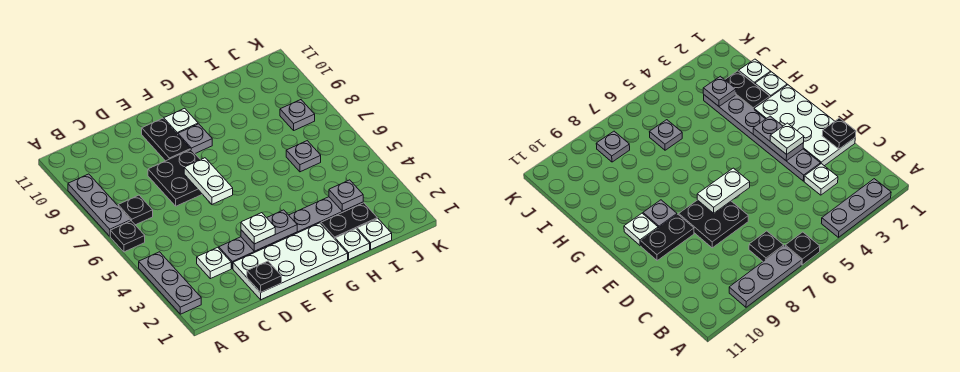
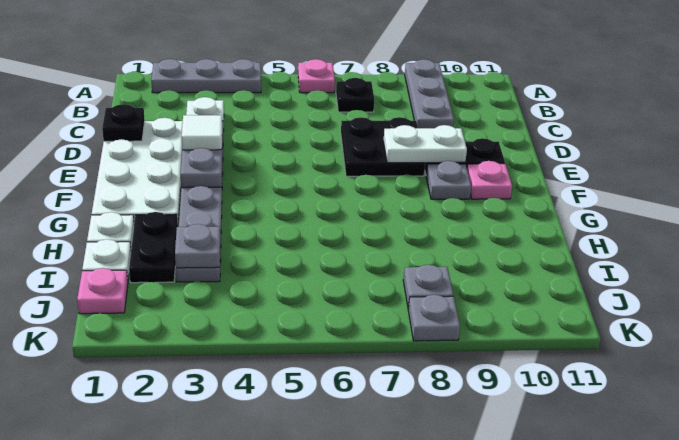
black 1x1 plate [110,221,145,252] -> pink 1x1 plate [298,59,335,93]
grey 1x3 plate [68,174,131,236] -> grey 1x3 plate turned to [405,60,454,128]
white 1x1 plate [241,213,275,244] -> white 1x1 tile [182,115,222,150]
white 1x2 plate [184,158,233,204] -> white 1x2 plate moved to [383,125,467,163]
white 1x1 plate [164,108,198,135] -> pink 1x1 plate [467,161,512,199]
grey 1x1 plate [286,141,321,172] -> grey 1x1 plate moved to [408,295,460,341]
none -> pink 1x1 plate [77,268,128,314]

